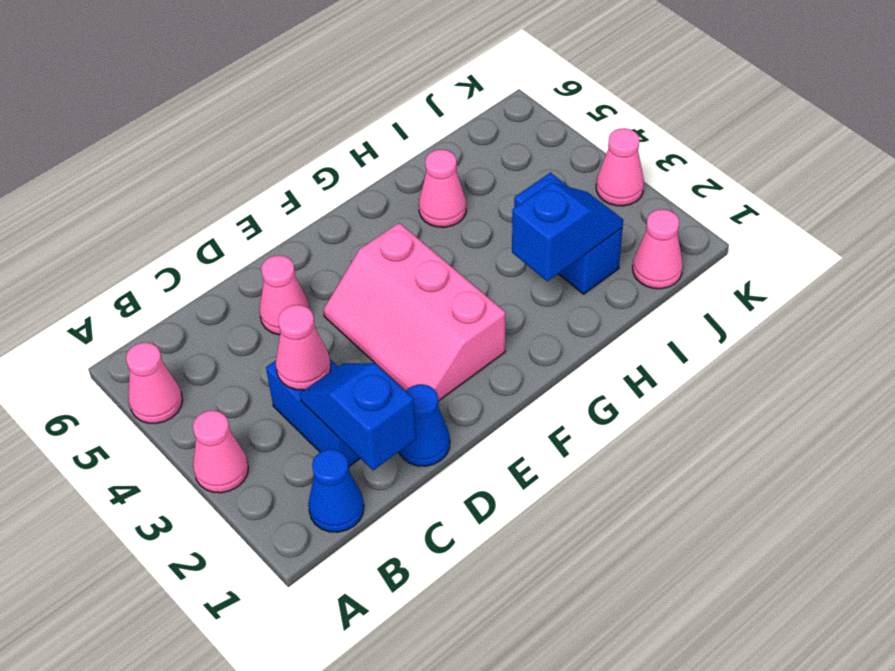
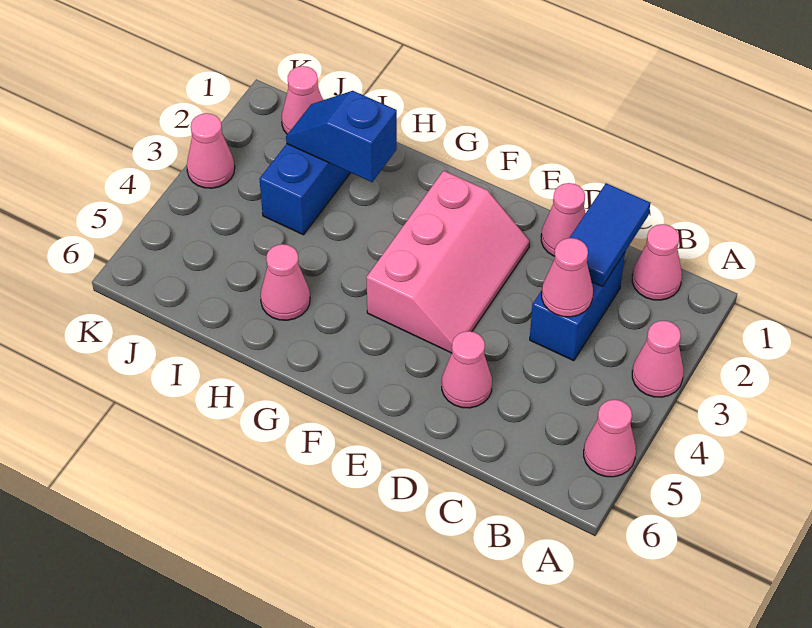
blue 1x1 cone [308,449,364,532] -> pink 1x1 cone [632,224,682,300]
blue 1x2 slope [300,363,416,470] -> blue 1x2 tile [570,183,650,286]
blue 1x1 cone [399,384,450,466] -> pink 1x1 cone [541,183,586,256]

